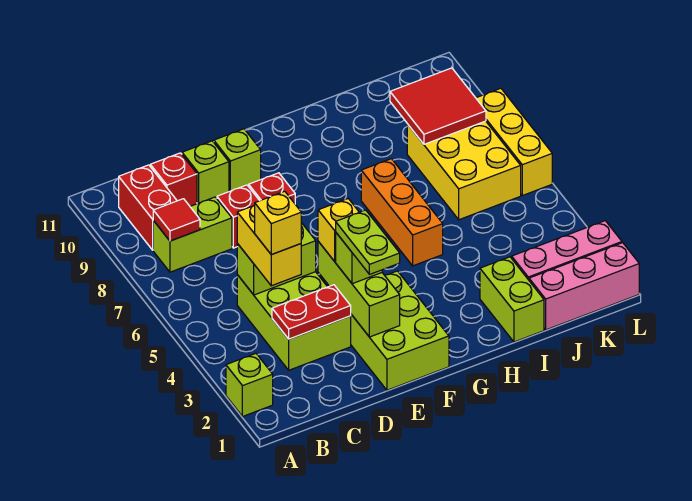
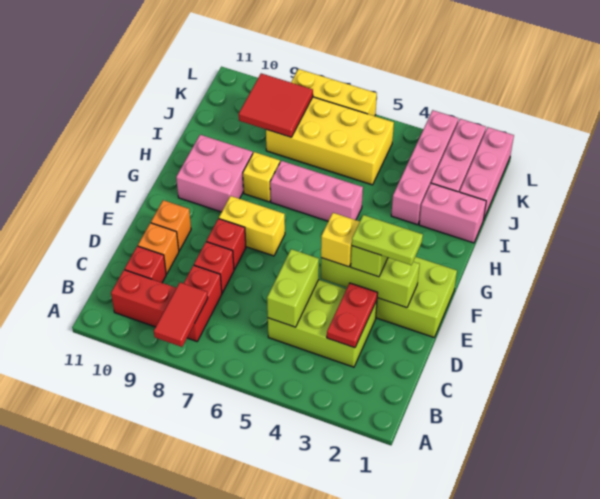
lime 1x1 brick [226,354,273,417] -> none
lime 1x2 brick [153,197,232,272] -> red 1x2 brick [184,265,222,341]
red 1x1 tile [153,199,200,241] -> red 1x2 tile [154,283,208,347]
yellow 1x2 brick [237,205,301,286] -> yellow 1x2 brick moved to [219,196,285,256]
yellow 1x1 brick [255,191,301,255] -> yellow 1x1 brick moved to [243,152,280,202]
lime 1x1 brick [182,141,229,203] -> orange 1x1 brick [138,223,179,274]
lime 1x1 brick [214,129,261,191] -> orange 1x1 brick [151,200,191,251]
none -> pink 2x2 brick [176,135,253,212]
orange 1x3 brick [361,159,443,266] -> pink 1x3 brick [270,161,363,221]
lime 1x2 brick [480,257,544,342] -> pink 1x2 brick [419,183,486,243]
none -> pink 1x4 brick [391,110,458,225]
yellow 2x3 brick [407,121,521,220] -> yellow 2x4 brick [266,97,394,185]

